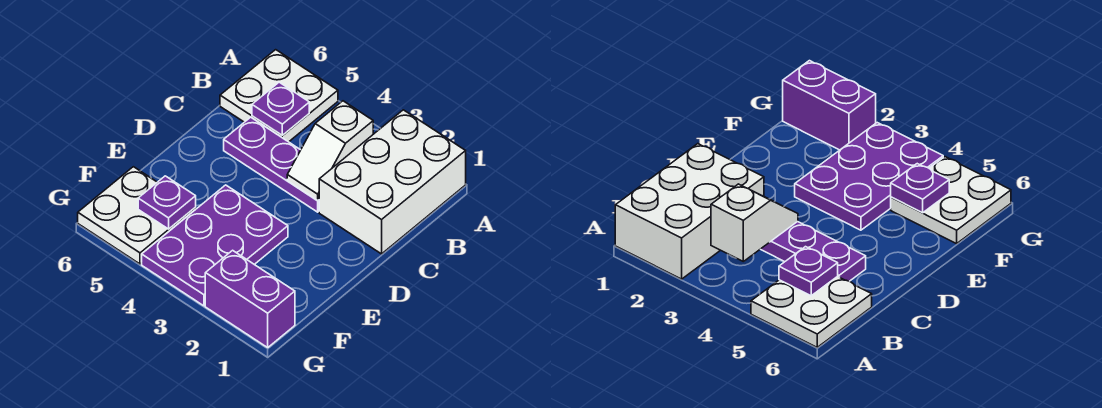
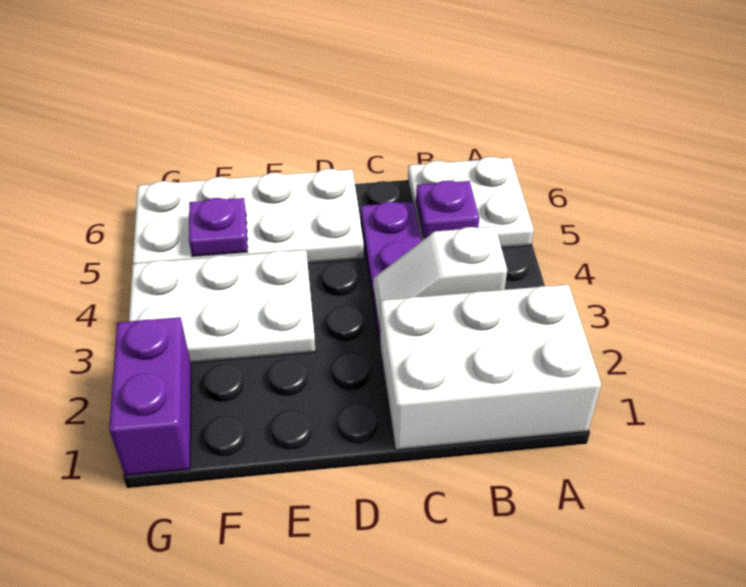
purple 2x3 plate [142,185,288,306] -> white 2x3 plate [129,250,316,363]
white 2x2 plate [78,167,196,264] -> white 2x4 plate [133,169,364,264]

